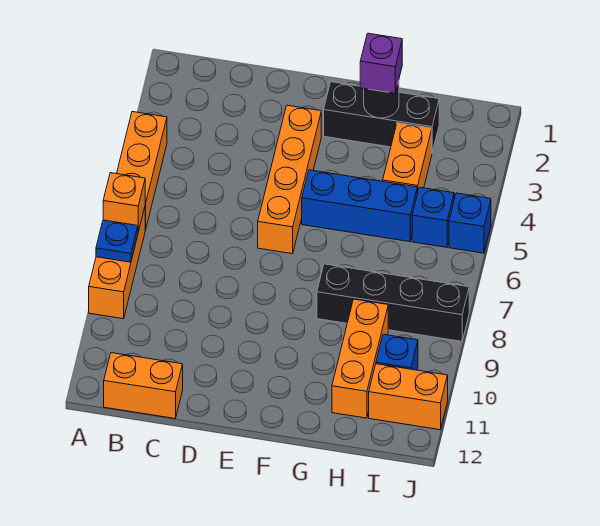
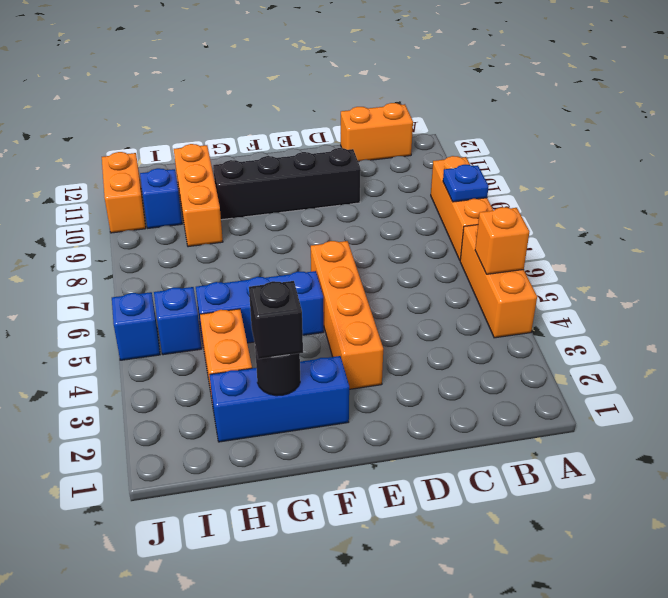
orange 1x1 brick [103,173,145,232] -> orange 1x1 brick moved to [475,207,530,274]
black 1x3 brick [324,82,439,152] -> blue 1x3 brick [210,356,349,442]
purple 1x1 brick [360,33,402,93] -> black 1x1 brick [249,281,303,359]
black 1x4 brick [317,264,469,341] -> black 1x4 brick moved to [213,148,361,220]
orange 1x2 brick [369,364,448,430] -> orange 1x2 brick turned to [102,152,146,233]

